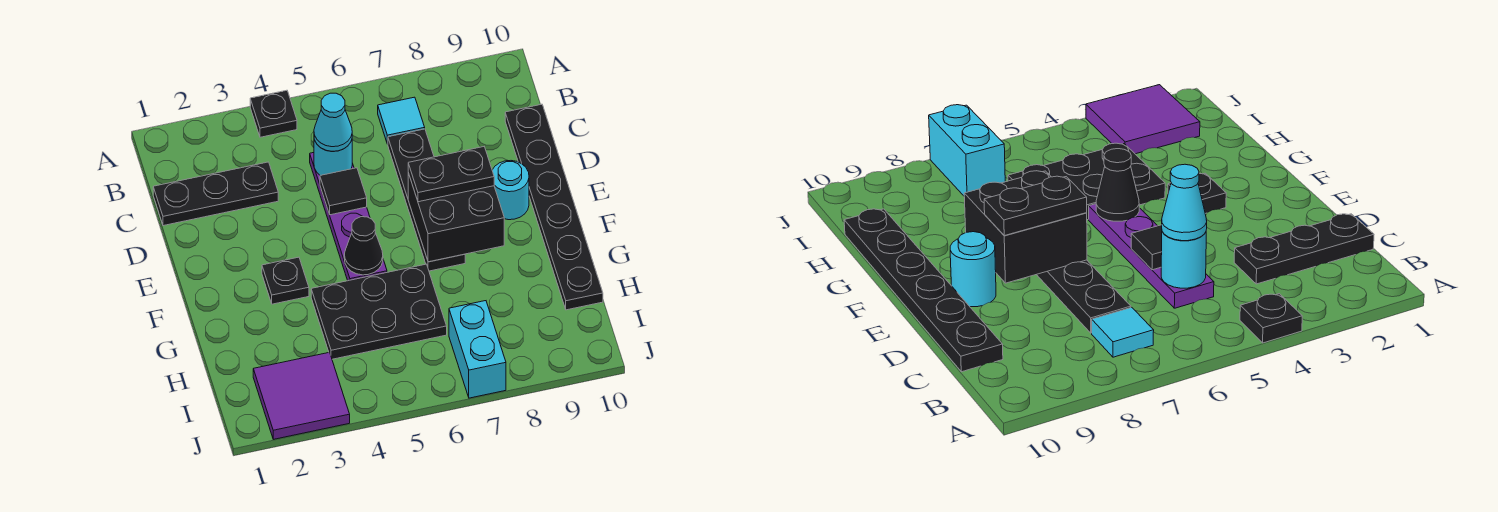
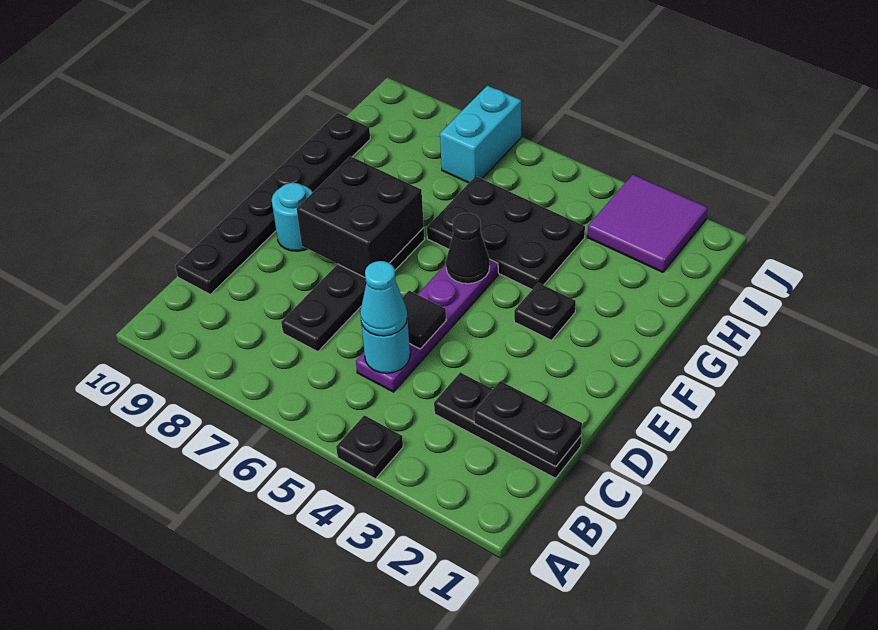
cyan 1x1 tile [378,97,425,144] -> none
black 1x2 plate [408,147,494,202] -> black 1x2 plate moved to [474,381,582,466]

